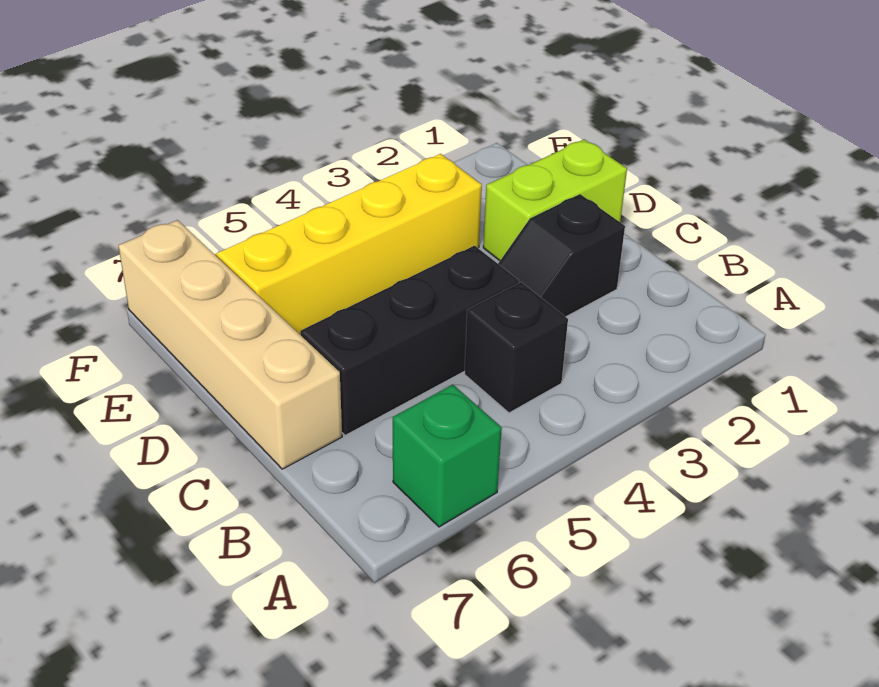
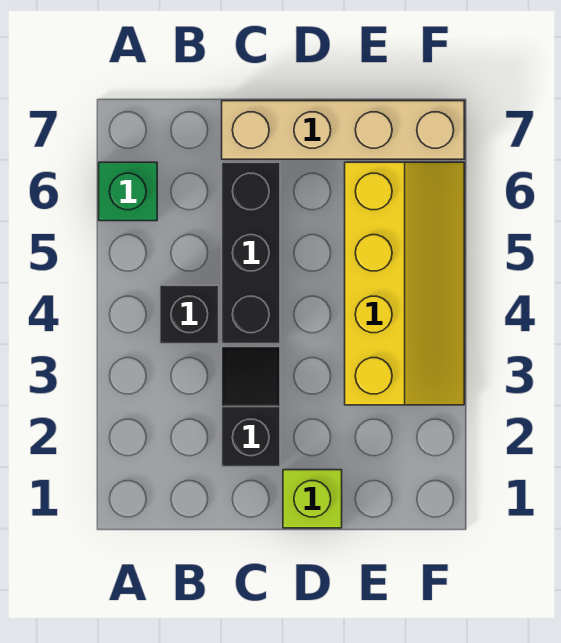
lime 1x2 brick [483,139,627,261] -> lime 1x1 brick [283,470,342,528]

